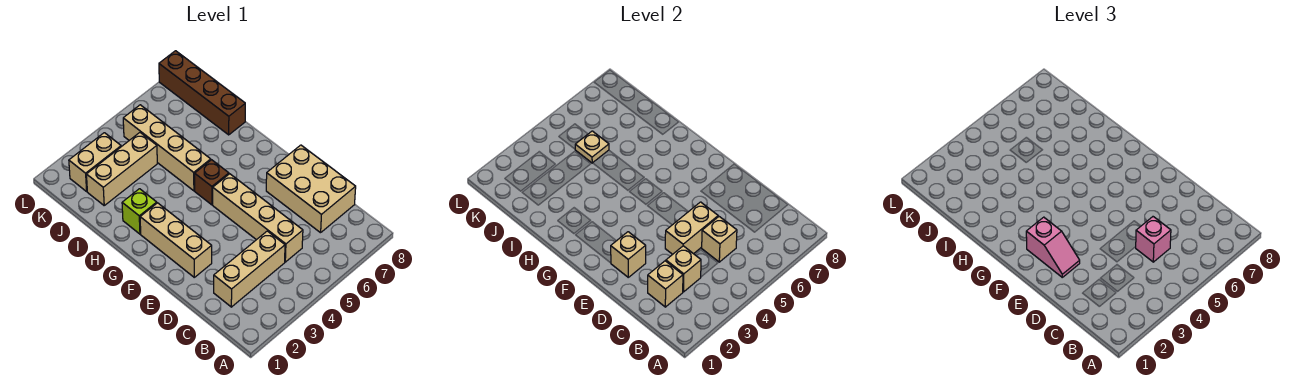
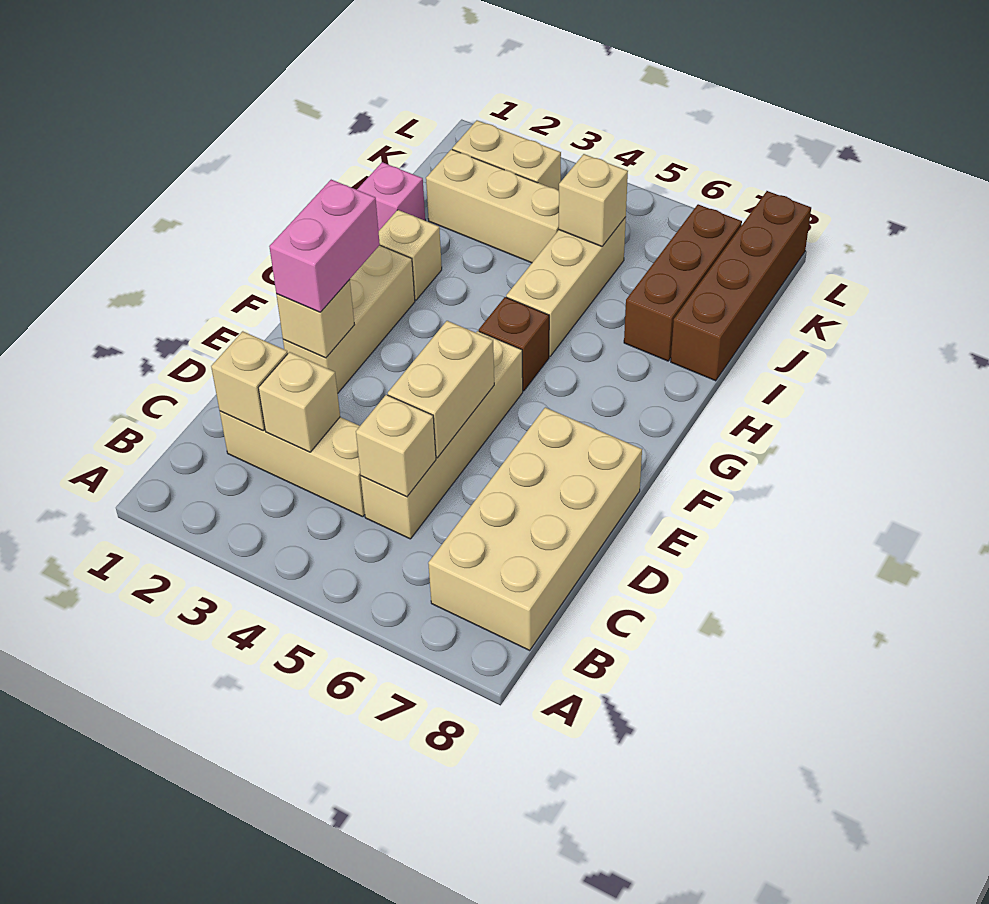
pink 1x1 brick [1136,217,1171,262] -> pink 1x1 brick moved to [357,162,425,231]
tan 2x3 brick [266,145,356,233] -> tan 2x4 brick [428,407,642,650]
tan 1x2 brick [665,202,718,254] -> tan 1x2 brick turned to [388,321,494,458]
pink 1x2 slope [1026,217,1080,277] -> pink 1x2 brick [269,180,380,312]
lime 1x1 brick [122,189,157,234] -> tan 1x1 brick [379,210,442,300]
tan 1x4 brick [123,105,211,191] -> tan 1x3 brick [506,217,626,356]
none -> brown 1x3 brick [624,204,742,361]
tan 1x1 plate [575,131,609,163] -> tan 1x1 brick [559,154,628,246]

